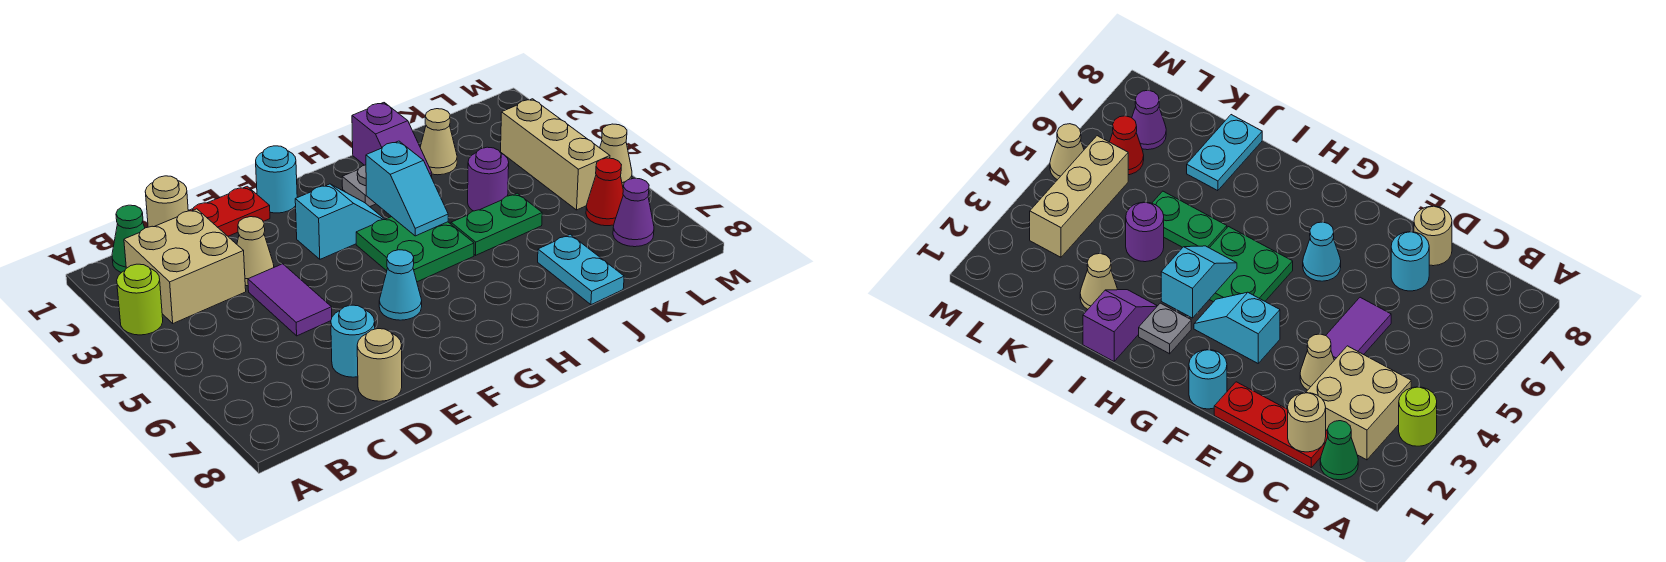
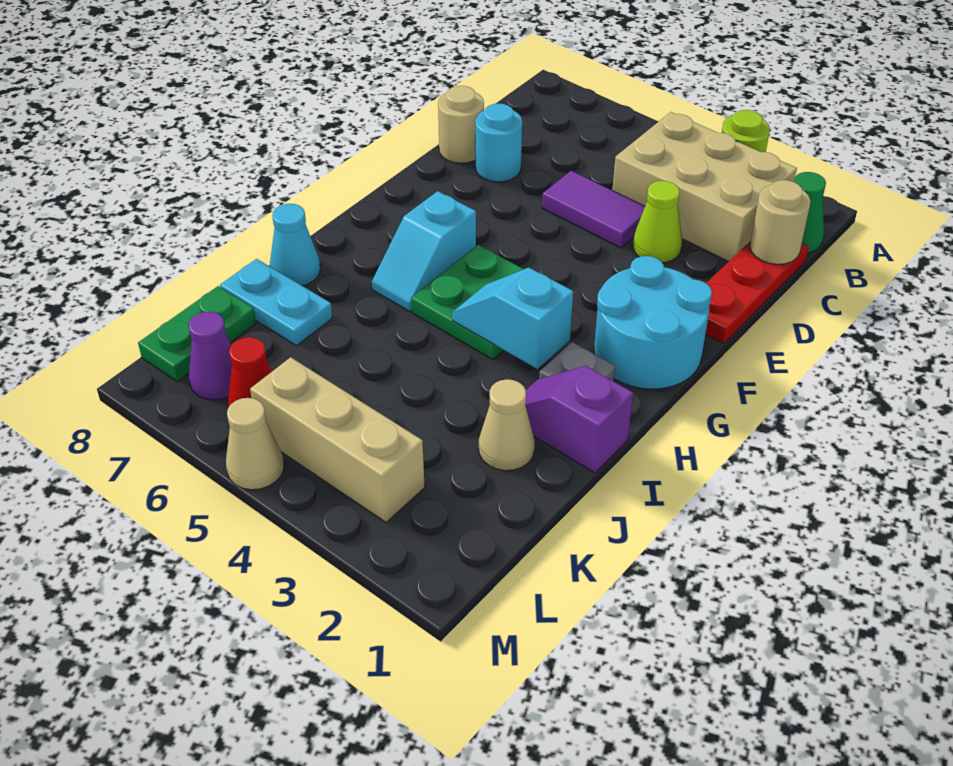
tan 2x2 brick [124,209,246,323] -> tan 2x3 brick [612,112,797,262]
tan 1x1 cone [237,217,274,286] -> lime 1x1 cone [633,181,682,263]
cyan 1x1 round brick [256,146,297,213] -> cyan 2x2 round brick [594,256,712,389]
cyan 1x2 slope [295,184,385,259] -> cyan 1x2 slope moved to [372,191,476,312]
cyan 1x1 cone [379,250,422,320] -> cyan 1x1 cone moved to [270,204,320,286]
green 1x2 plate [451,193,542,255] -> green 1x2 plate moved to [138,286,256,382]
purple 1x1 round brick [468,147,509,211] -> none

